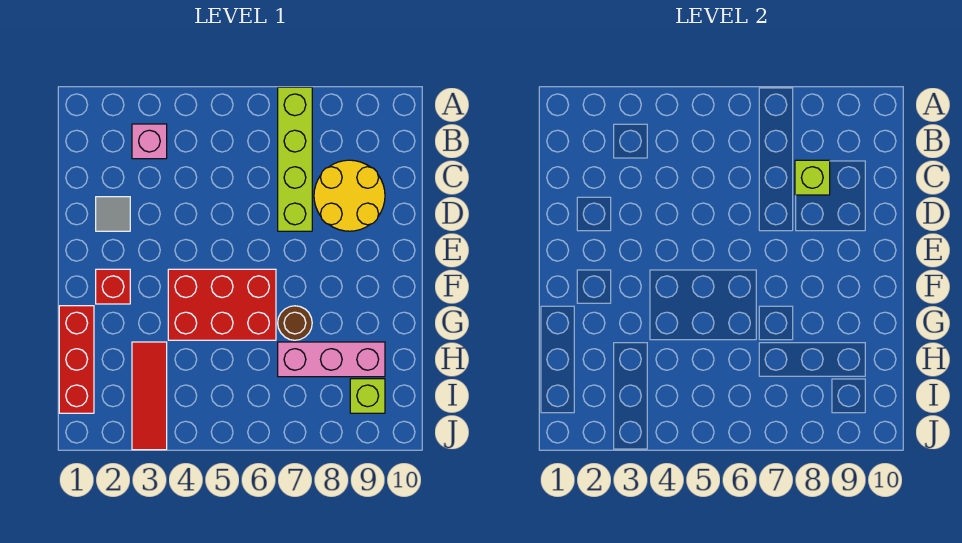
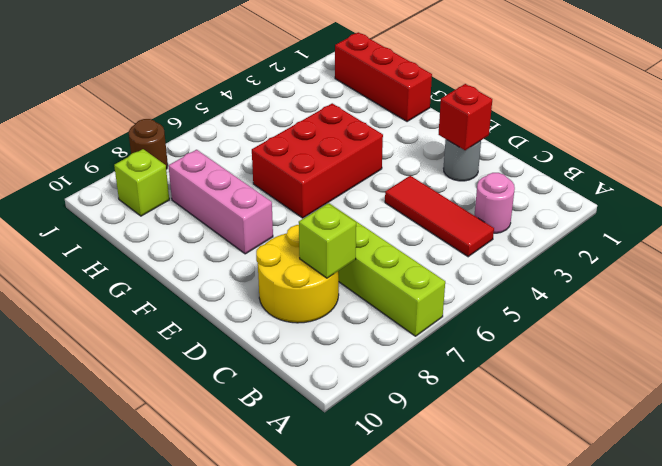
pink 1x1 brick [132,124,167,159] -> pink 1x1 round brick [474,173,515,233]
grey 1x1 tile [96,197,130,231] -> grey 1x1 round brick [444,139,481,181]
red 1x1 brick [96,269,130,304] -> red 1x1 brick moved to [439,84,492,150]
brown 1x1 round brick [278,306,312,340] -> brown 1x1 round brick moved to [129,119,168,169]
red 1x3 tile [132,342,167,450] -> red 1x3 tile moved to [385,176,494,257]
pink 1x3 brick [278,342,385,377] -> pink 1x3 brick turned to [169,150,273,254]

